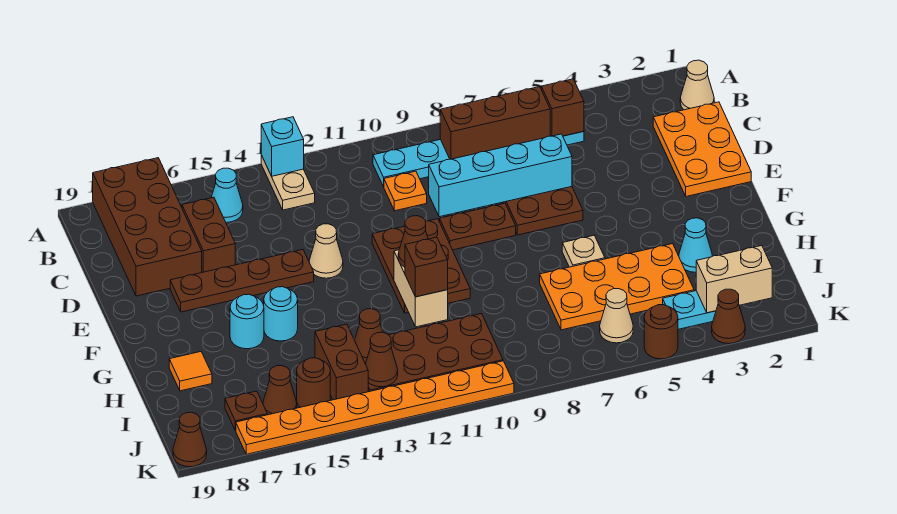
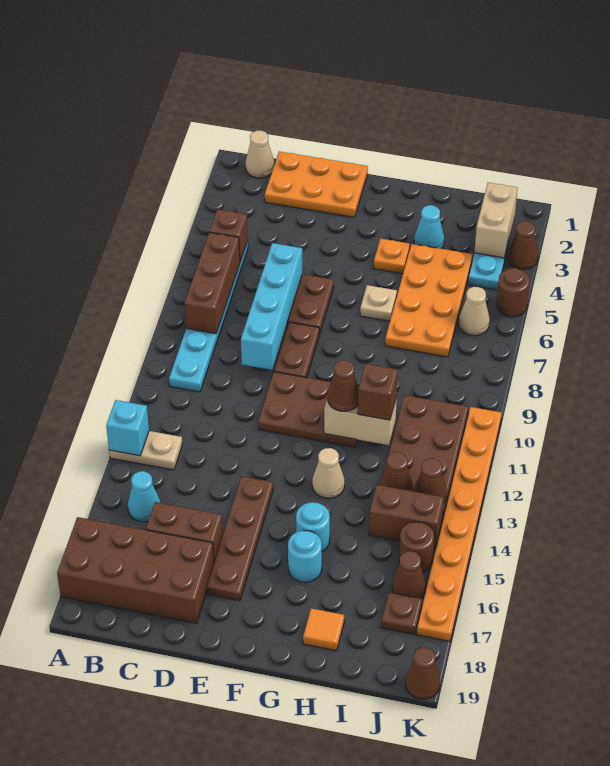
orange 1x1 plate [384,171,427,211] -> orange 1x1 plate moved to [374,239,410,274]
tan 1x1 cone [309,224,343,278] -> tan 1x1 cone moved to [312,448,345,498]

